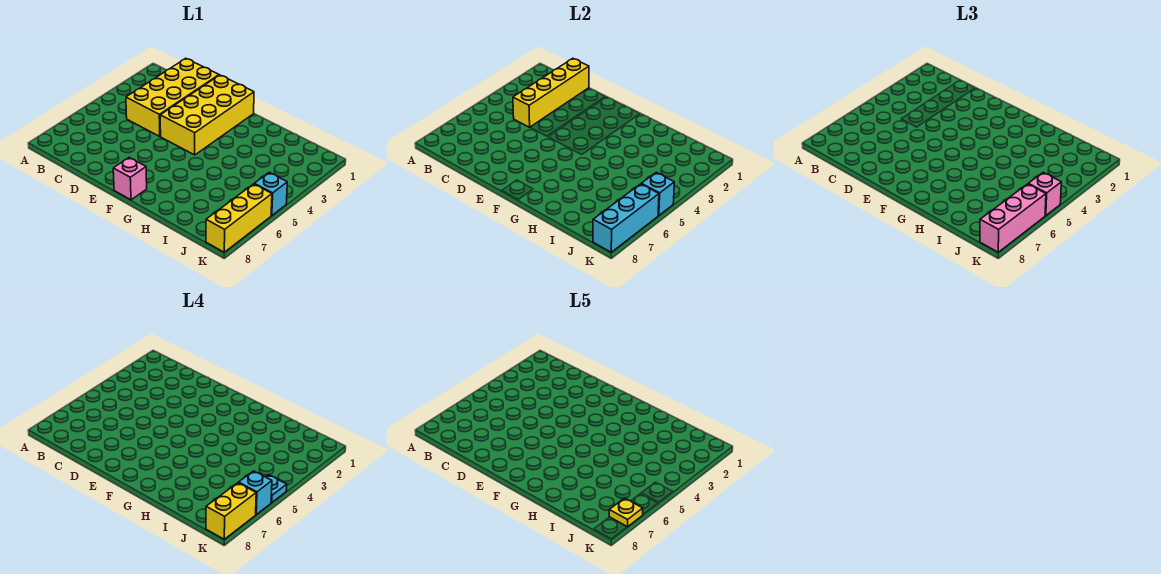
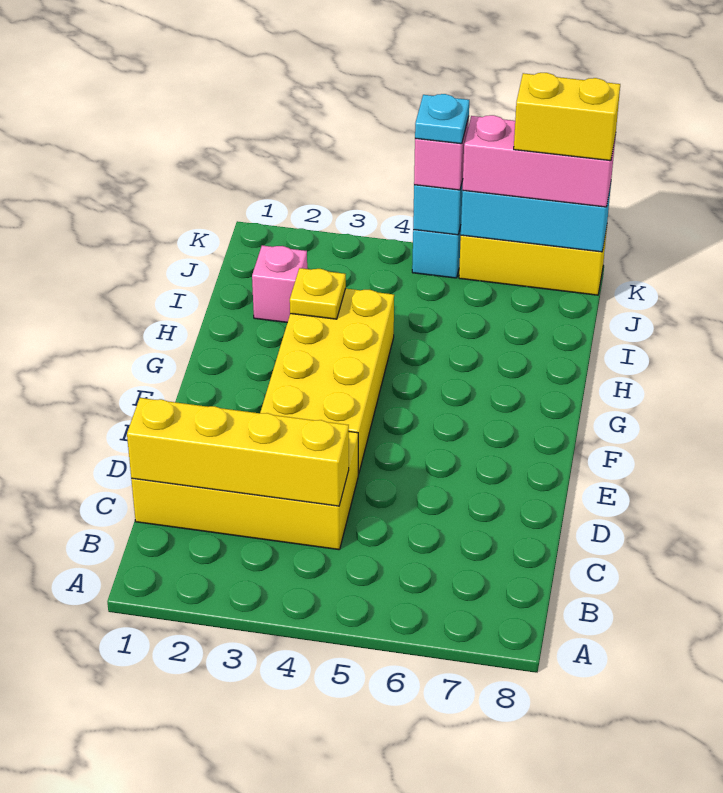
yellow 2x4 brick [160,75,254,155] -> yellow 2x4 brick turned to [260,289,394,474]
pink 1x1 brick [113,157,147,200] -> pink 1x1 brick moved to [252,245,307,323]
cyan 1x1 brick [239,471,272,514] -> none
yellow 1x1 plate [609,498,643,527] -> yellow 1x1 plate moved to [290,268,346,319]

